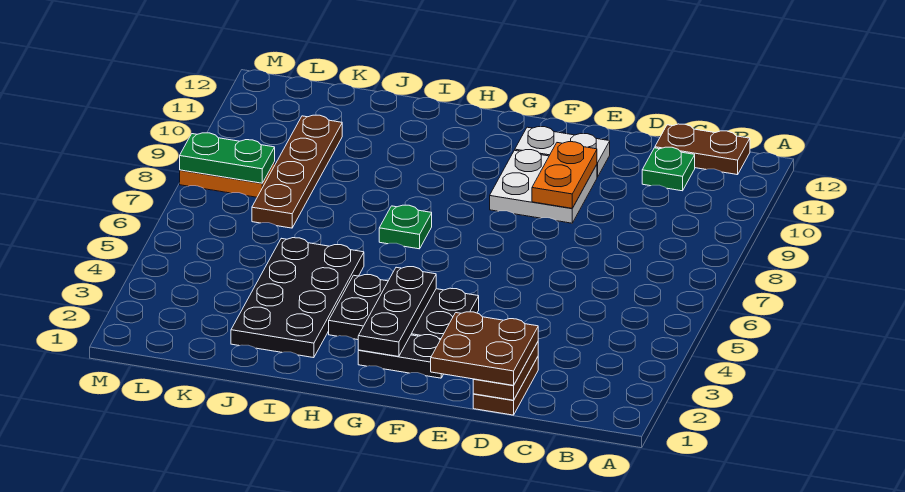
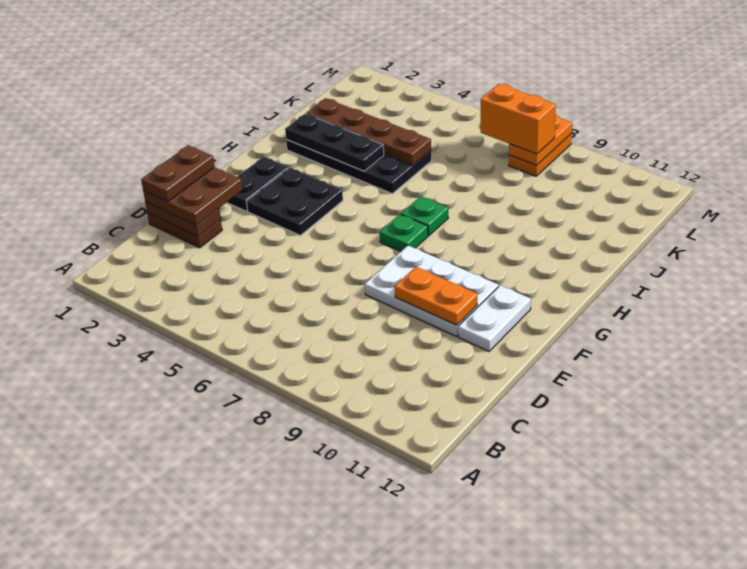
brown 1x2 plate [655,124,750,175] -> brown 1x2 plate moved to [141,145,215,202]
green 1x1 plate [642,147,695,191] -> green 1x1 plate moved to [380,214,428,251]
white 2x2 plate [490,150,597,223] -> white 2x3 plate [365,246,499,337]
black 2x3 plate [329,275,479,340] -> black 2x2 plate [246,168,343,235]
black 1x3 plate [358,267,436,357] -> black 1x3 plate moved to [285,114,384,171]
brown 1x4 plate [252,115,342,228] -> brown 1x4 plate moved to [306,98,431,166]
none -> orange 1x2 brick [481,84,556,154]
green 1x2 plate [180,133,275,183] -> orange 1x2 plate [509,114,572,165]

